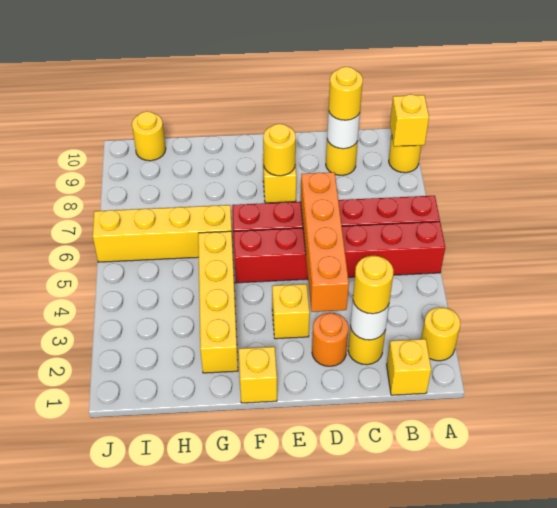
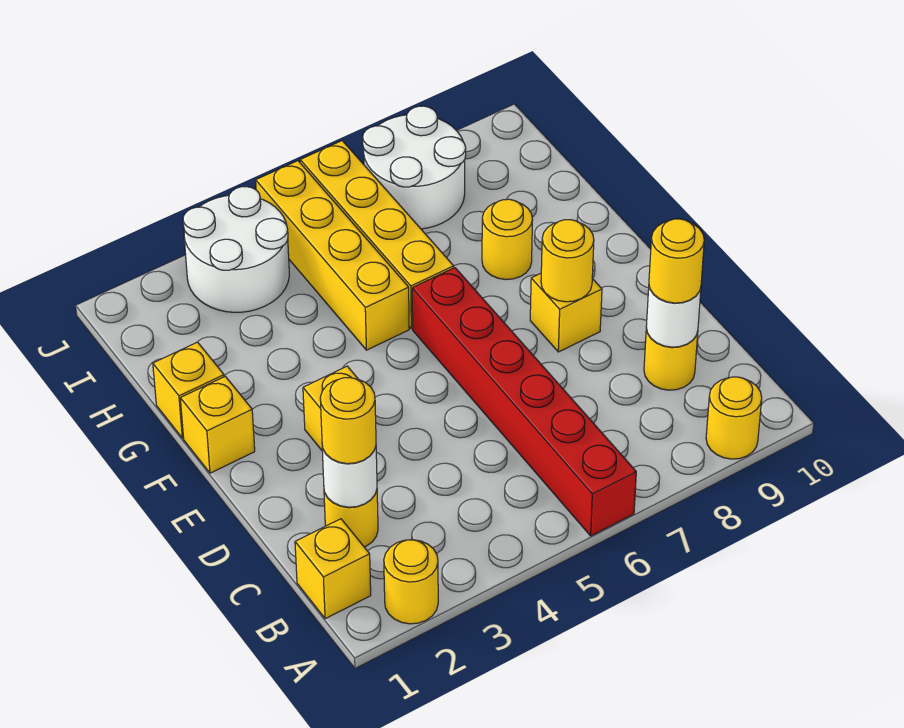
red 1x6 brick [233,222,445,283] -> none
yellow 1x1 brick [390,94,429,146] -> yellow 1x1 brick moved to [153,342,224,438]
orange 1x1 round brick [312,313,349,366] -> none
orange 1x4 brick [301,172,349,312] -> none
yellow 1x4 brick [198,231,238,373] -> yellow 1x4 brick turned to [256,161,409,350]
none -> white 2x2 round brick [183,187,289,312]
none -> white 2x2 round brick [363,106,466,229]
yellow 1x1 round brick [132,111,166,161] -> yellow 1x1 round brick moved to [482,199,533,280]

